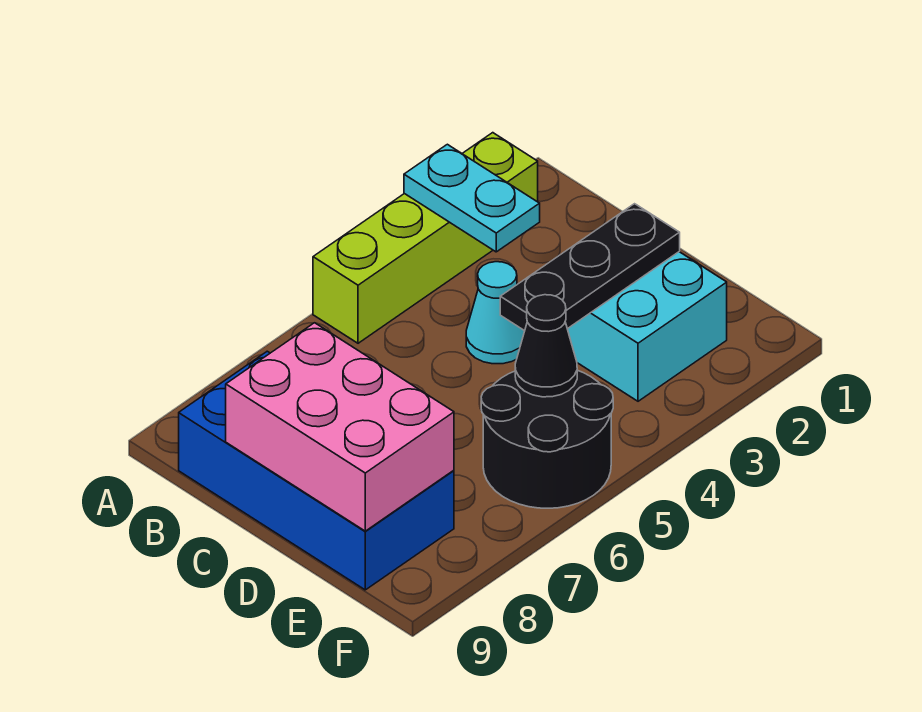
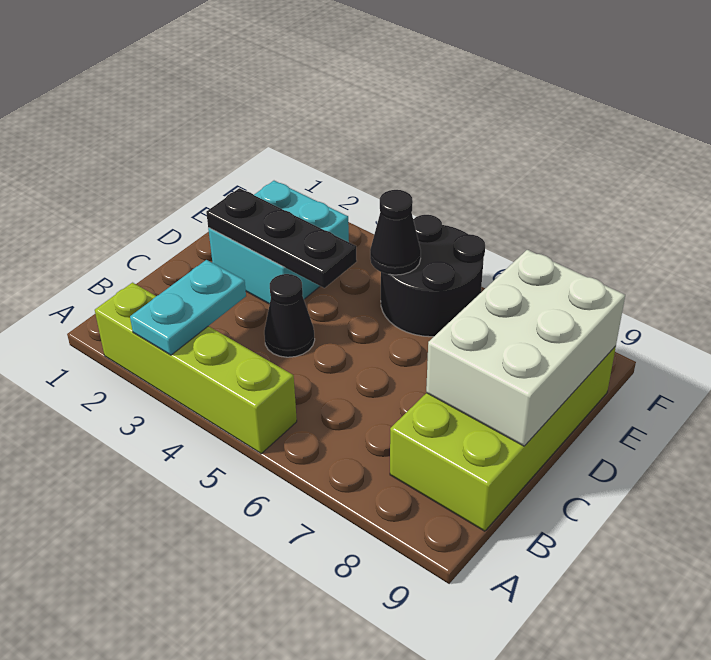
blue 2x4 brick [179,351,454,590] -> lime 2x4 brick [390,346,616,531]
cyan 1x1 cone [466,262,525,364] -> black 1x1 cone [264,274,315,357]
pink 2x3 brick [226,323,454,531] -> white 2x3 brick [426,250,625,446]

